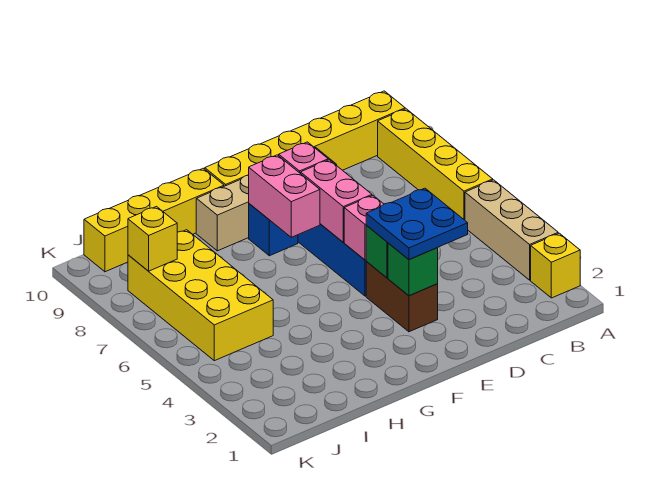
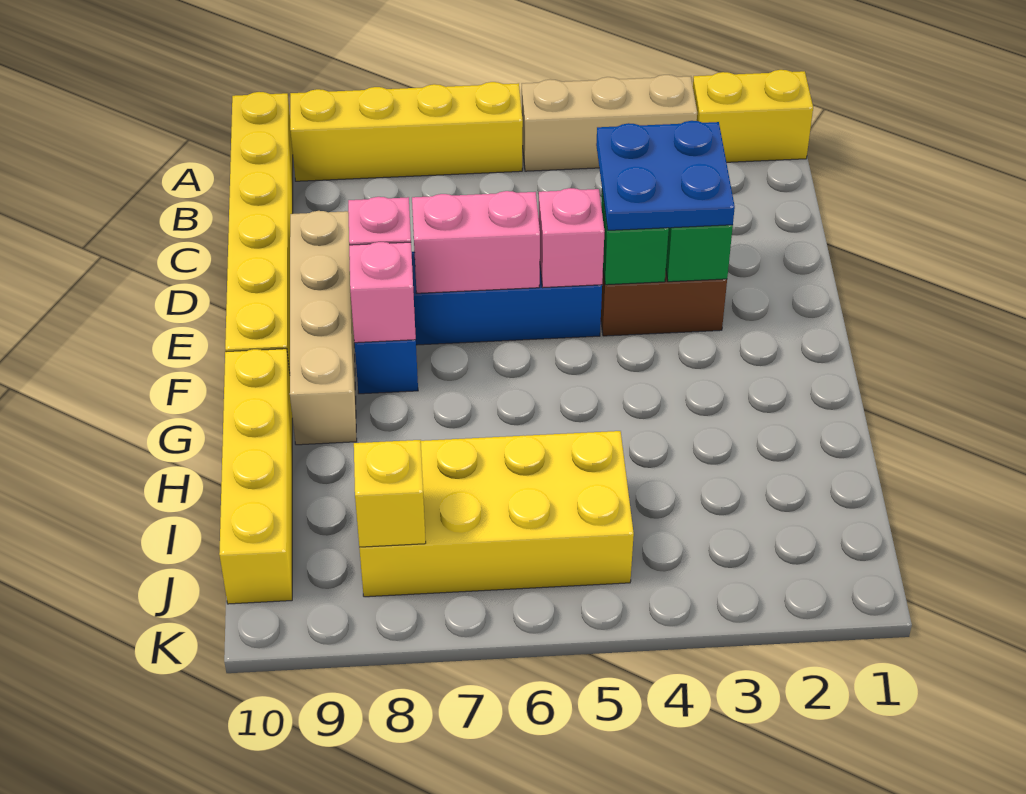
yellow 1x1 brick [531,233,580,298] -> yellow 1x2 brick [693,70,813,162]
pink 1x2 brick [249,155,320,237] -> pink 1x1 brick [349,242,416,343]

